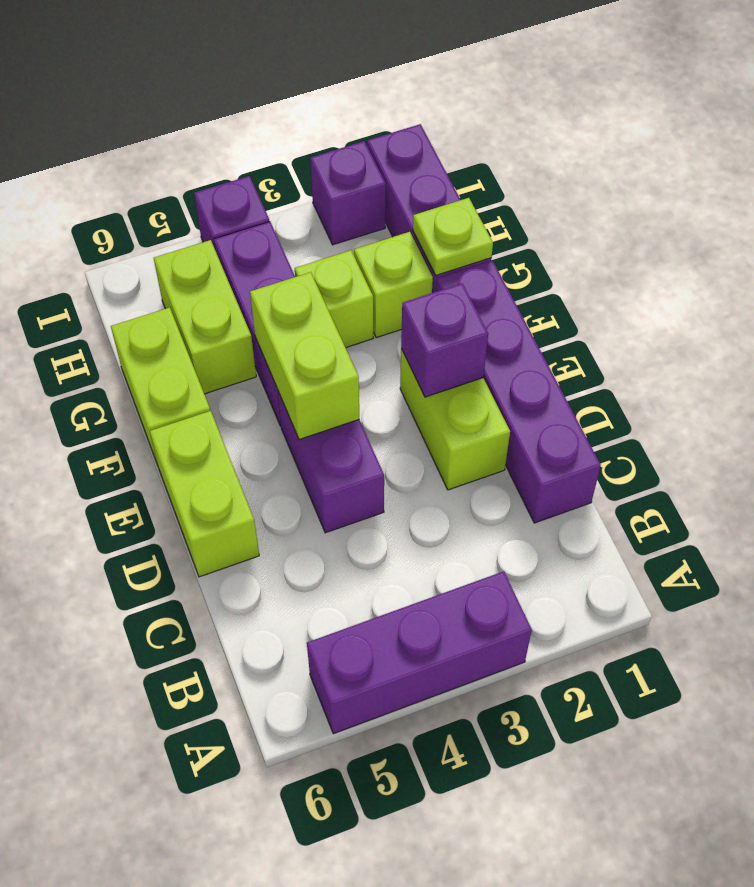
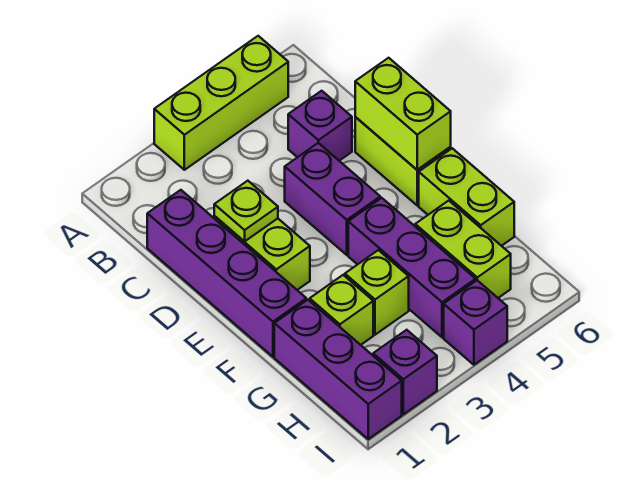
purple 1x3 brick [307,571,532,734] -> lime 1x3 brick [154,36,288,170]
purple 1x1 brick [401,283,488,397] -> purple 1x1 brick moved to [288,91,352,161]
lime 1x2 brick [250,272,359,440] -> lime 1x2 brick moved to [355,58,451,170]
lime 1x1 plate [413,198,493,275] -> lime 1x1 plate moved to [214,181,278,242]

